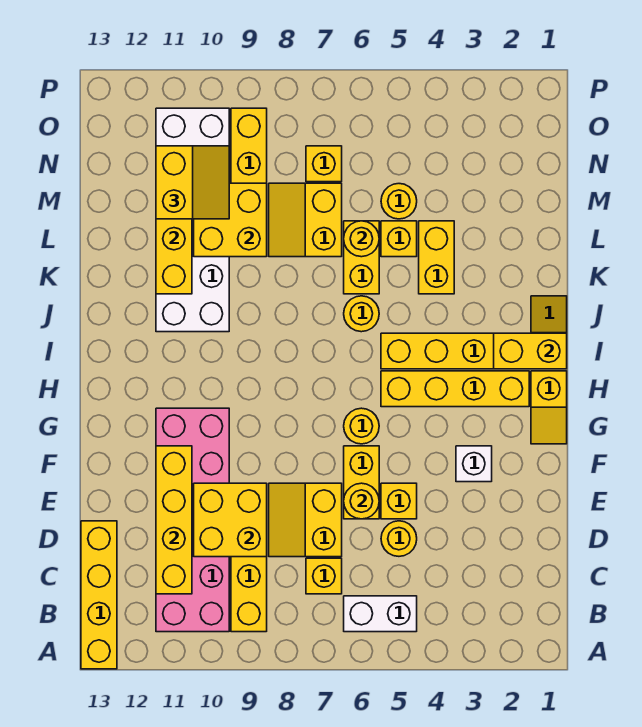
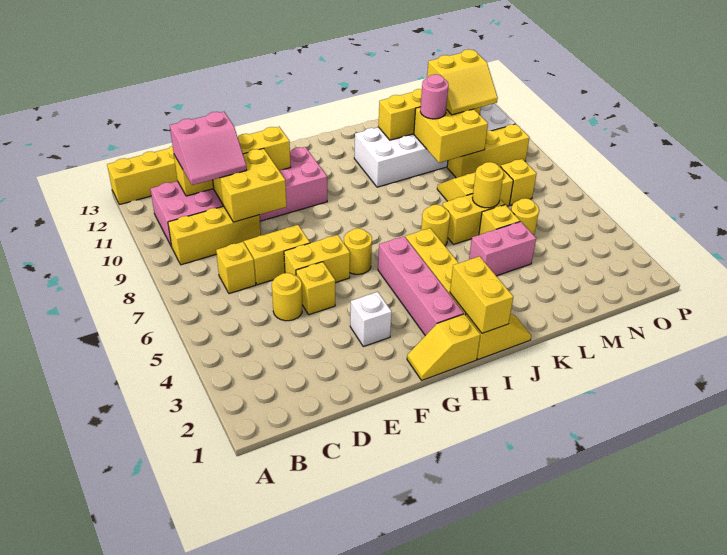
white 1x2 brick [344,596,417,632] -> none
none -> pink 2x2 slope [170,112,247,185]
yellow 1x1 round brick [344,483,379,519] -> none
yellow 1x4 brick [381,371,529,407] -> pink 1x4 brick [378,236,464,336]
yellow 1x2 brick [419,221,454,294] -> pink 1x2 brick [469,222,536,276]
none -> pink 1x1 round brick [420,74,449,119]

